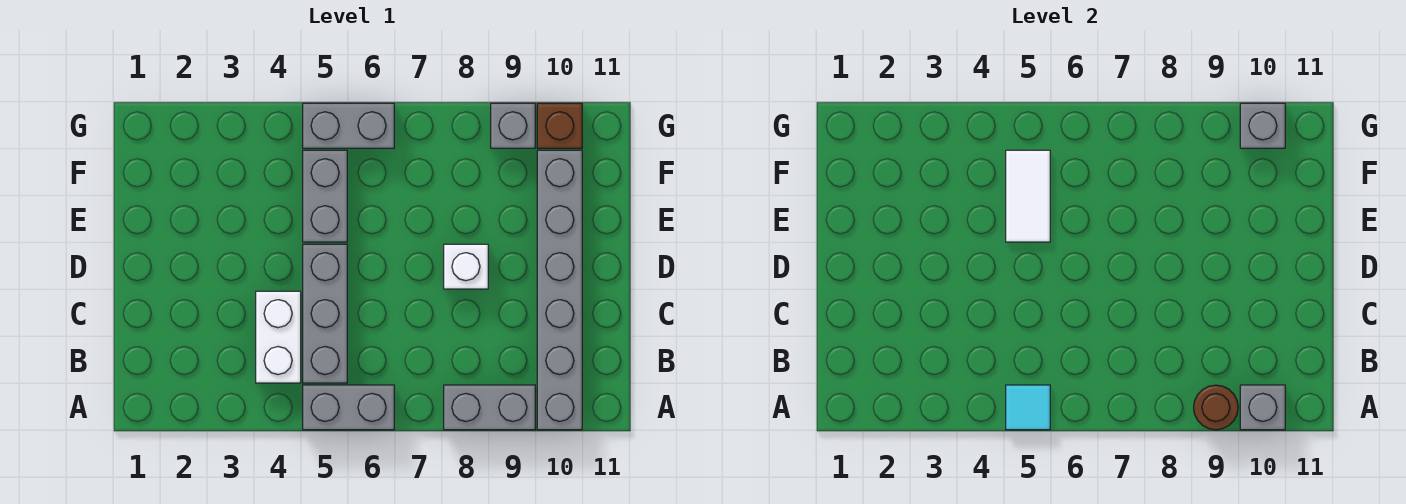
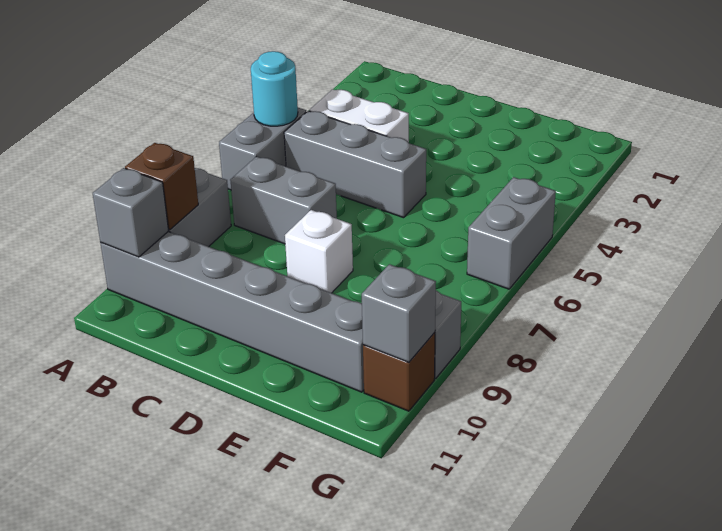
cyan 1x1 tile [1006,385,1050,430] -> cyan 1x1 round brick [251,51,298,126]
brown 1x1 round brick [1194,385,1238,430] -> brown 1x1 brick [125,143,198,230]
grey 1x2 brick [303,150,347,242] -> grey 1x2 brick moved to [230,157,337,244]
white 1x2 tile [1006,150,1050,242] -> none

